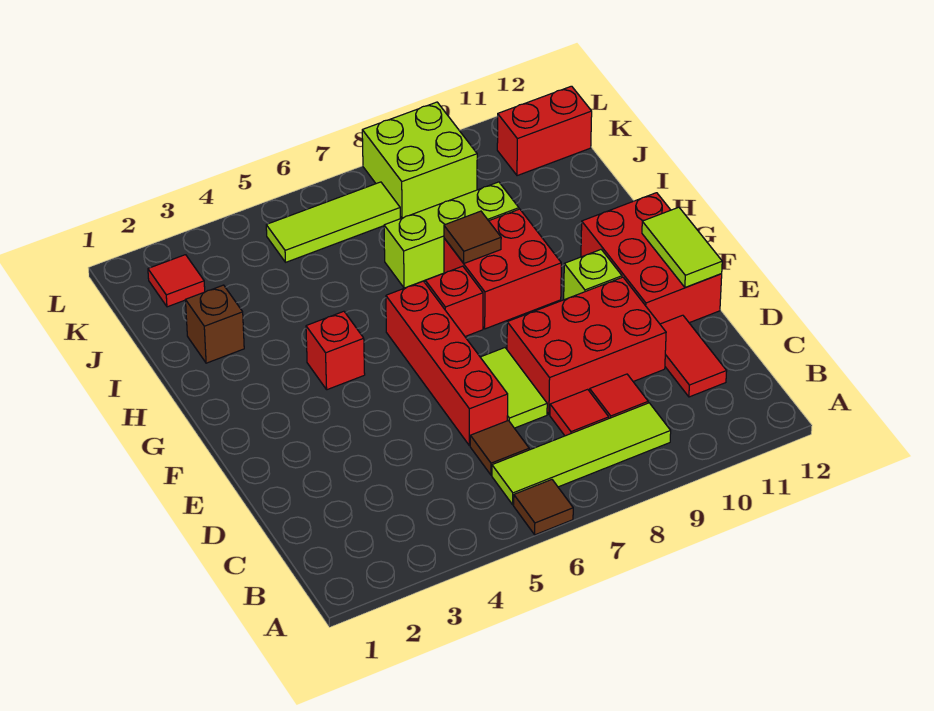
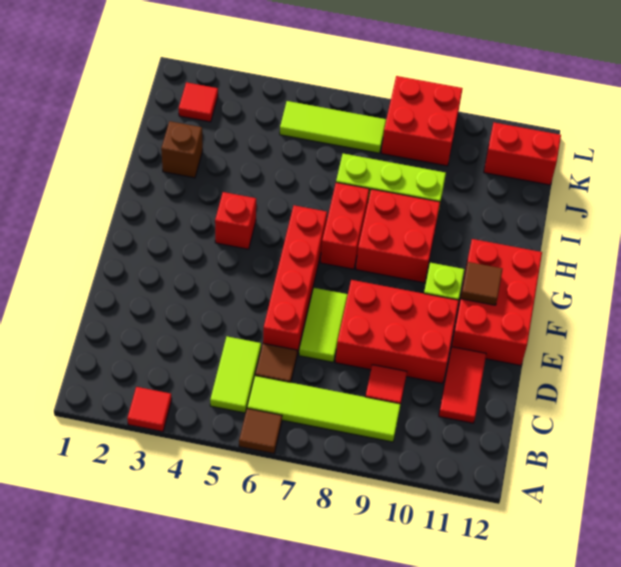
red 1x1 tile [550,389,609,436] -> red 1x1 tile moved to [127,387,172,432]
lime 1x2 tile [642,207,722,288] -> lime 1x2 tile moved to [210,337,261,413]
red 1x1 brick [425,266,483,336] -> red 1x2 brick [321,183,369,269]
brown 1x1 tile [444,211,501,263] -> brown 1x1 tile moved to [461,262,502,305]
lime 2x2 brick [362,102,477,218] -> red 2x2 brick [381,76,463,166]

